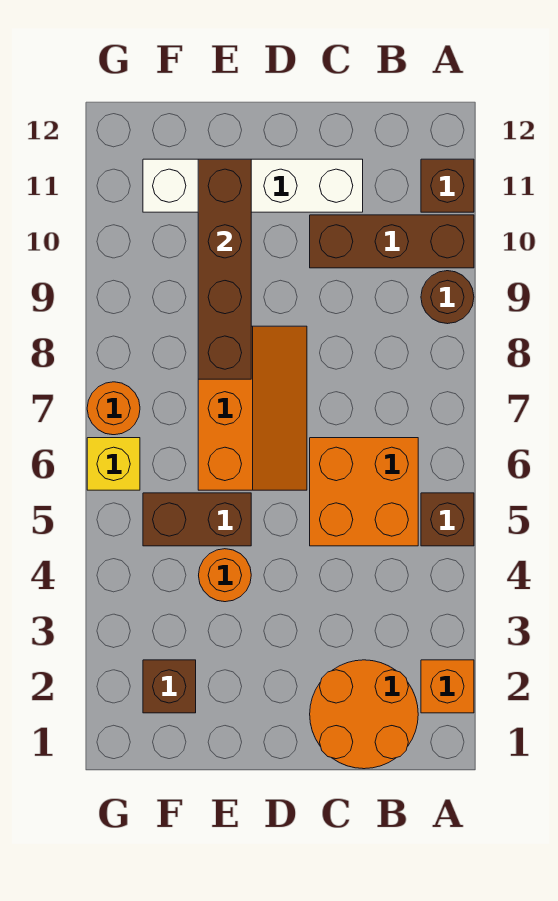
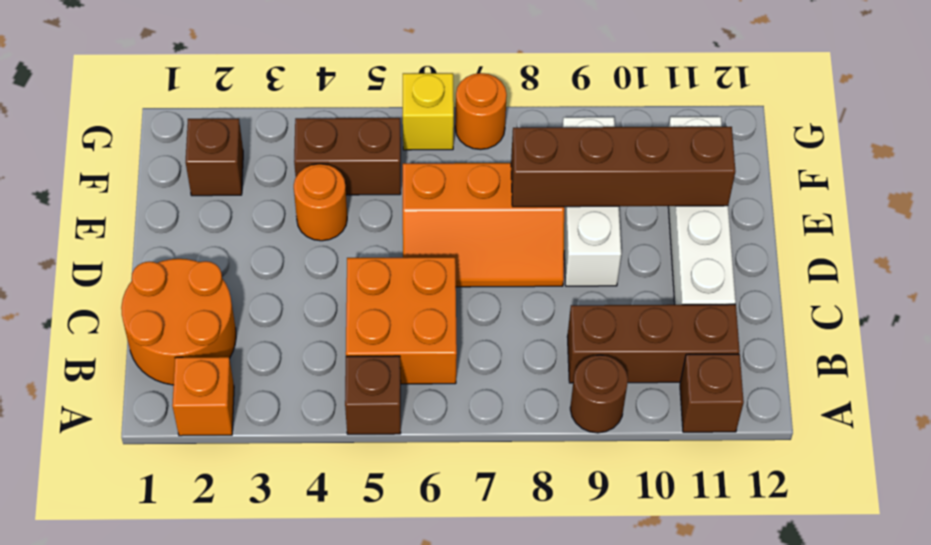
brown 1x3 brick [310,215,474,268] -> brown 1x3 brick turned to [567,304,740,383]
none -> white 1x3 brick [563,117,621,286]
brown 1x2 brick [143,493,251,546] -> brown 1x2 brick turned to [294,118,401,195]

